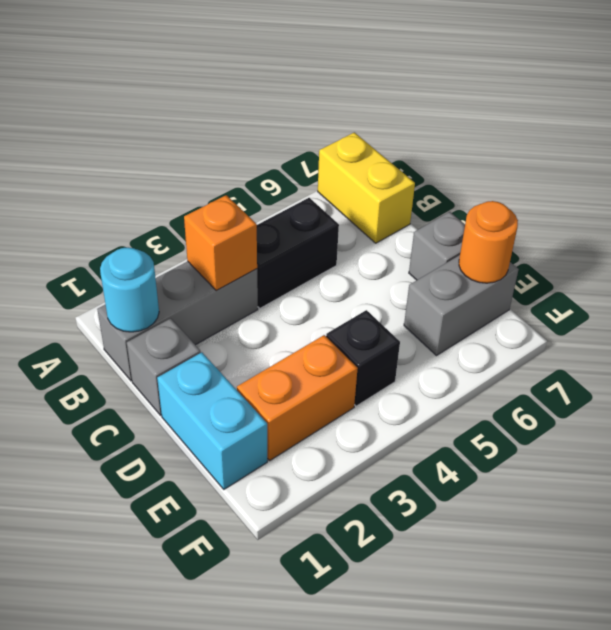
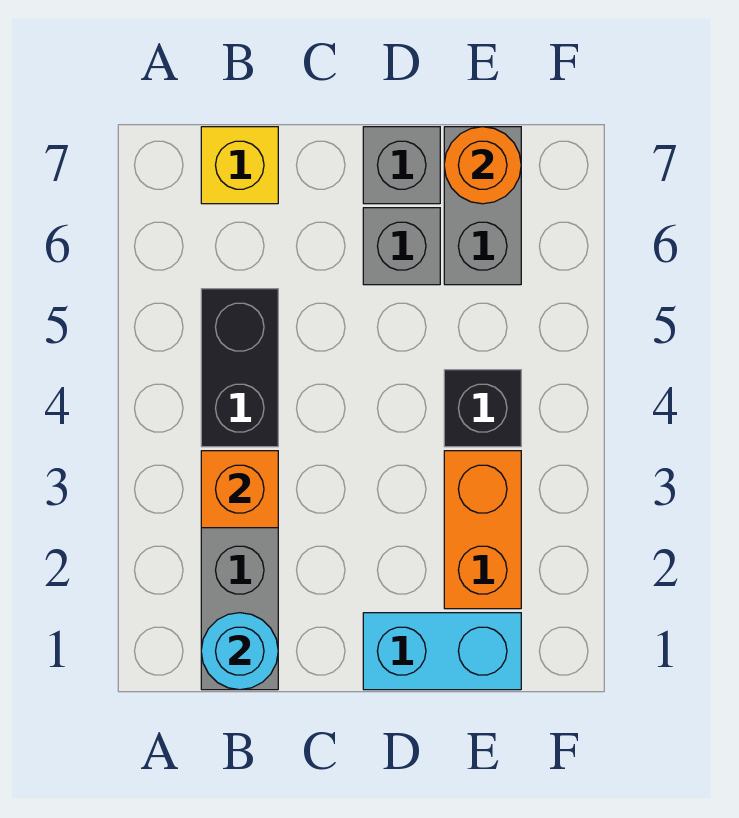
yellow 1x2 brick [318,132,415,243] -> yellow 1x1 brick [201,127,278,204]
grey 1x1 brick [127,318,201,415] -> grey 1x1 brick moved to [363,208,440,285]

